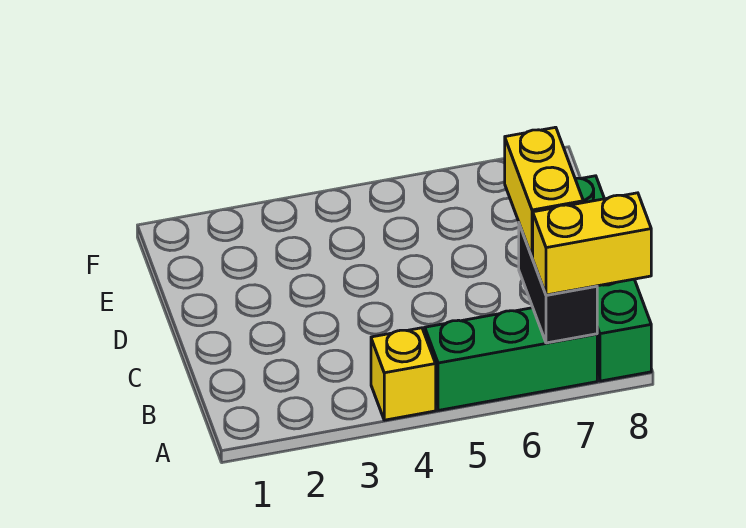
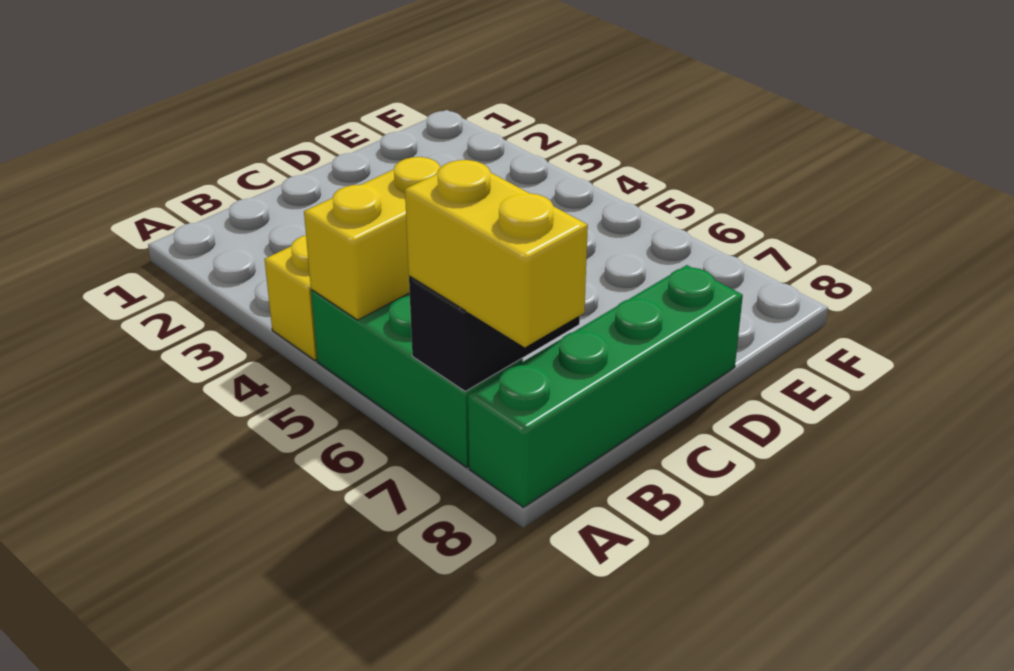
yellow 1x2 brick [505,127,583,257] -> yellow 1x2 brick moved to [304,157,440,320]

